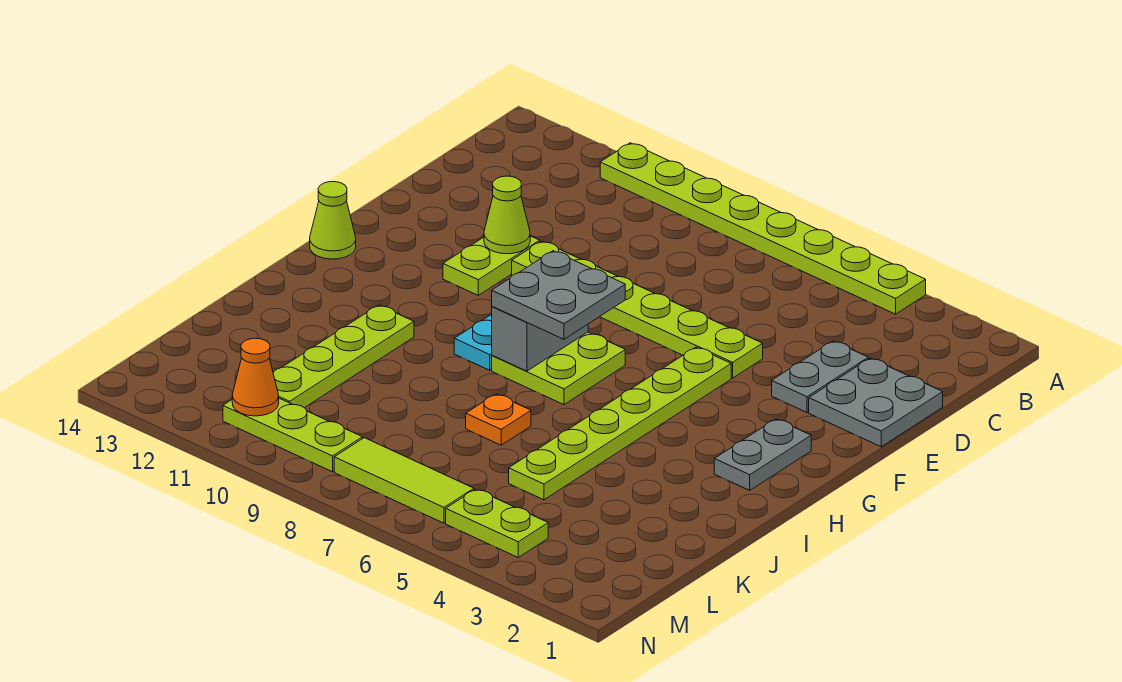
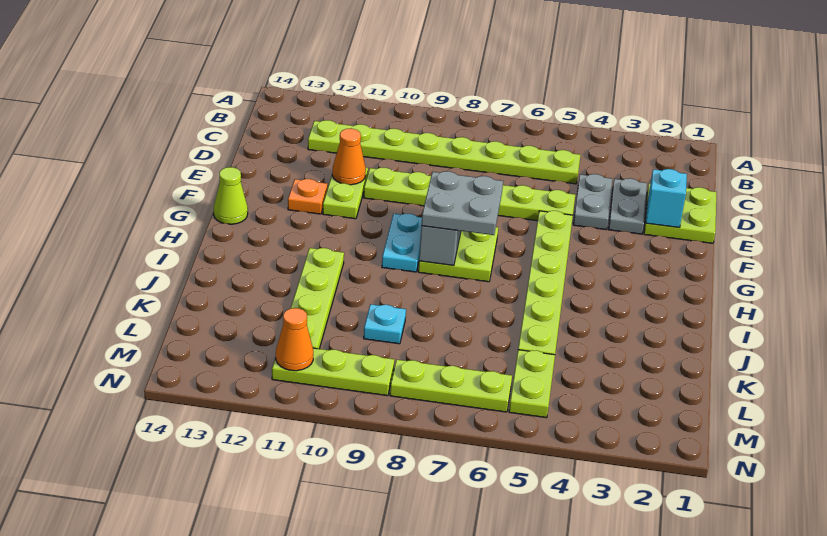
lime 1x8 plate [600,143,926,314] -> lime 1x8 plate moved to [308,120,580,184]
grey 2x2 plate [809,358,943,447] -> lime 2x2 plate [644,183,716,243]
none -> cyan 1x1 brick [646,169,687,228]
lime 1x1 cone [484,176,530,254] -> orange 1x1 cone [332,129,366,185]
grey 1x2 plate [714,419,811,490] -> grey 1x2 plate moved to [573,174,612,230]
orange 1x1 plate [466,394,531,445] -> orange 1x1 plate moved to [288,179,327,214]
none -> cyan 1x1 plate [364,304,406,344]
lime 1x2 plate [446,489,548,557] -> lime 1x2 plate turned to [509,350,555,418]
lime 1x3 tile [334,438,474,523] -> lime 1x3 plate [390,360,512,412]

